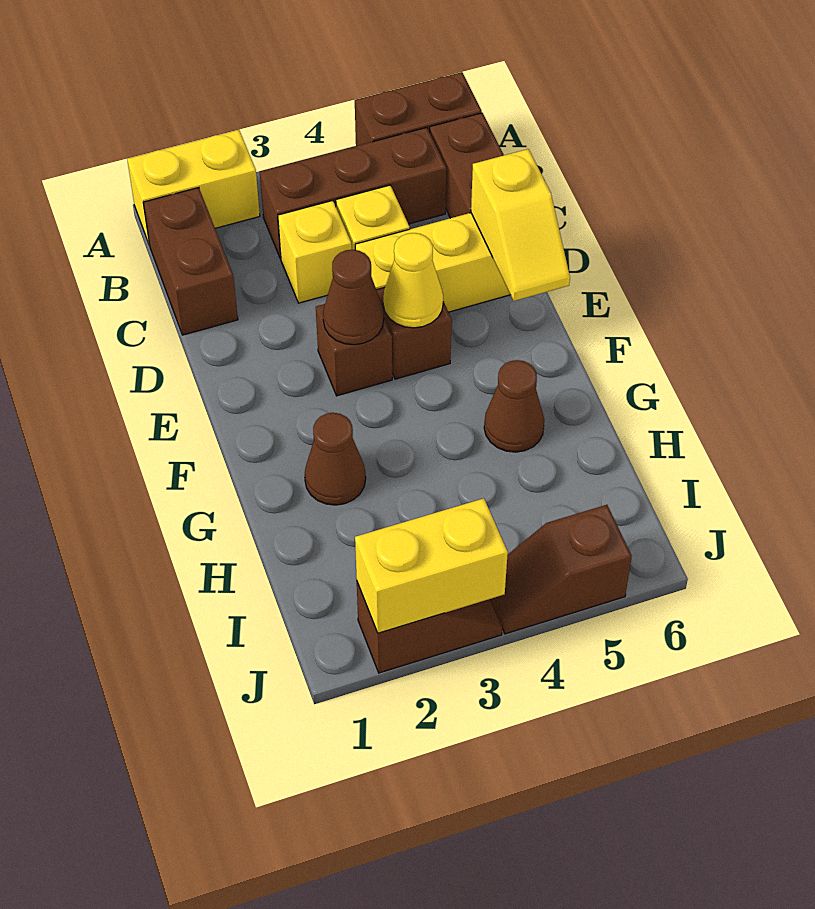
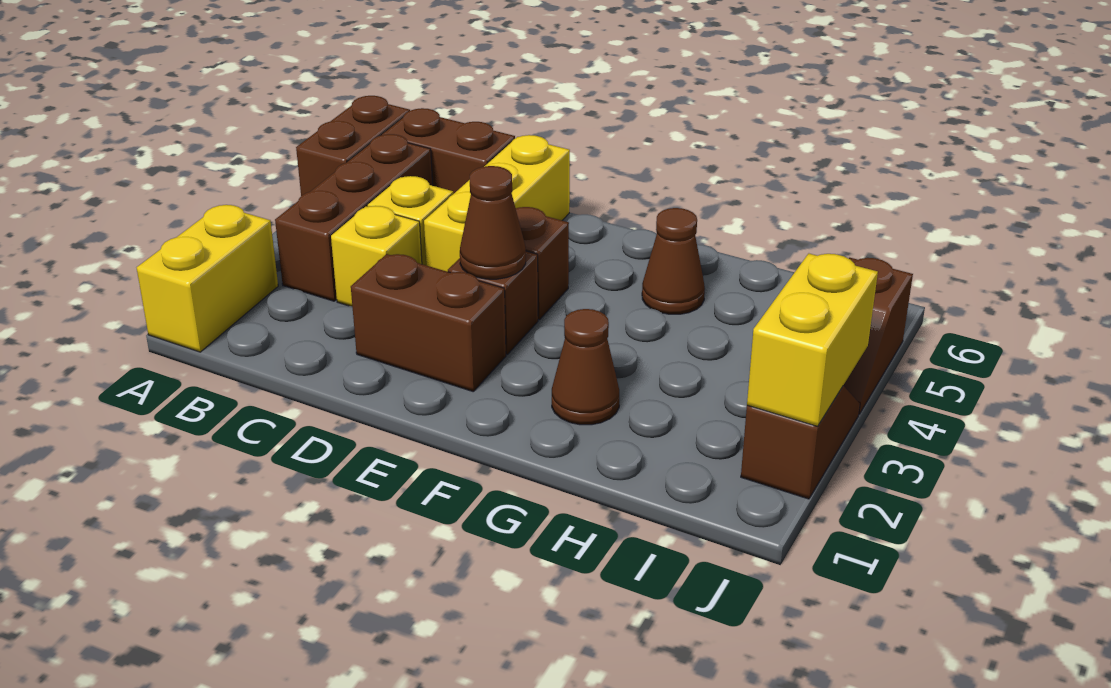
brown 1x2 brick [143,188,238,335] -> brown 1x2 brick moved to [351,254,506,391]
yellow 1x2 slope [471,149,570,301] -> none
yellow 1x1 cone [383,233,443,328] -> none

